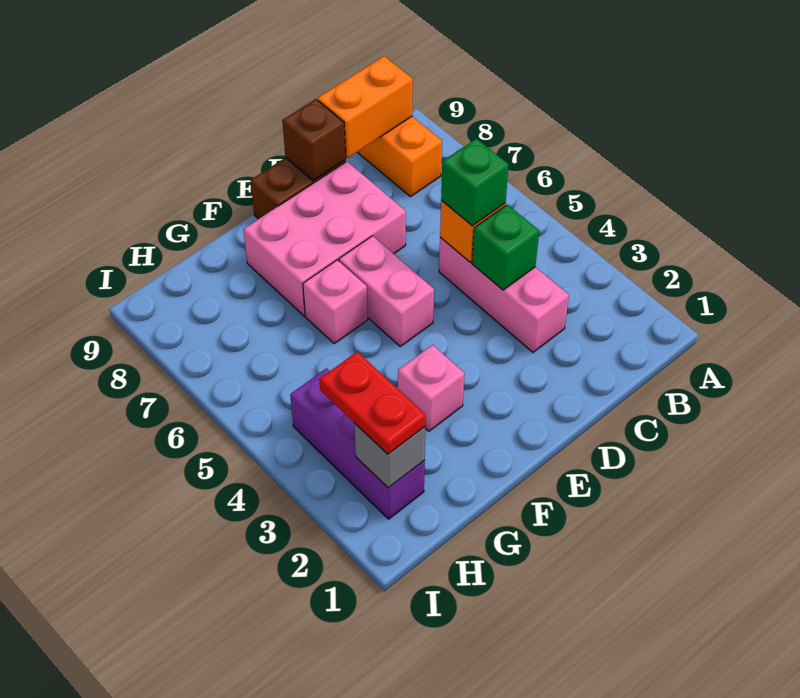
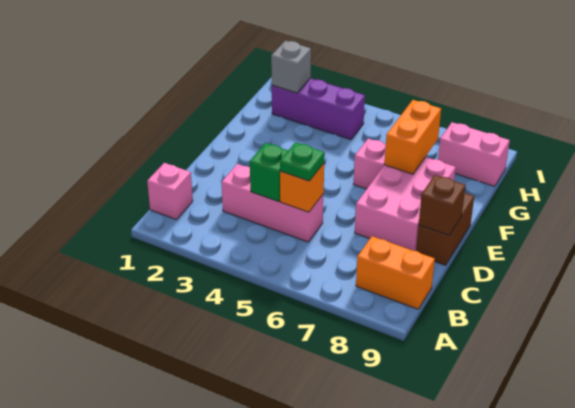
orange 1x2 brick [318,56,413,158] -> orange 1x2 brick moved to [384,100,441,174]
green 1x1 brick [441,139,509,226] -> green 1x1 plate [280,142,325,181]
pink 1x2 brick [339,236,434,346] -> pink 1x2 brick moved to [438,122,510,186]
pink 1x1 brick [398,345,464,431] -> pink 1x1 brick moved to [147,163,193,220]
red 1x2 plate [319,352,426,454] -> none

